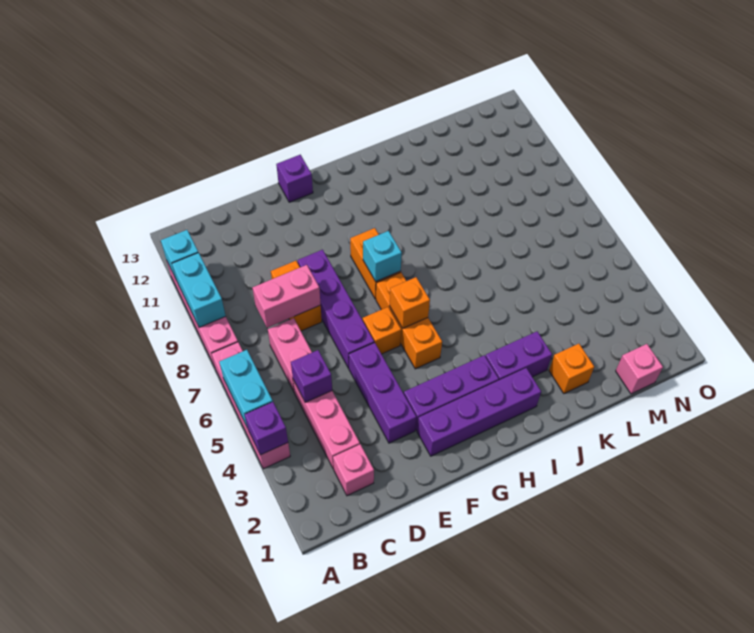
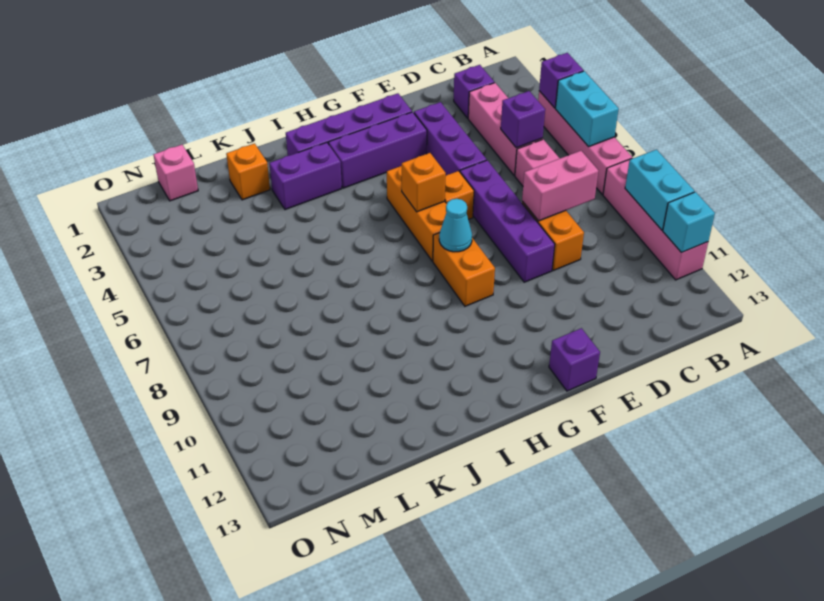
pink 1x1 brick [333,444,374,496] -> purple 1x1 brick [454,65,494,118]
cyan 1x1 brick [363,231,402,281] -> cyan 1x1 cone [439,199,472,252]

